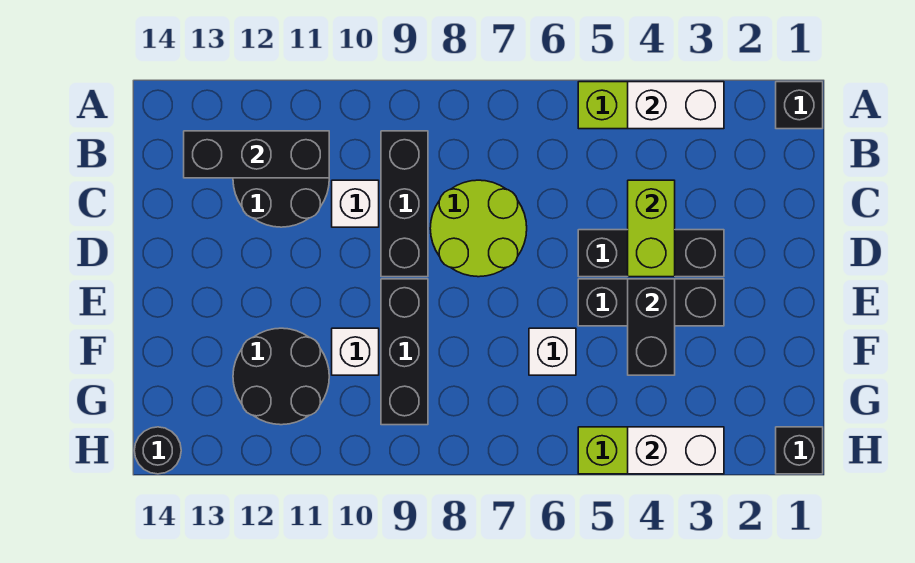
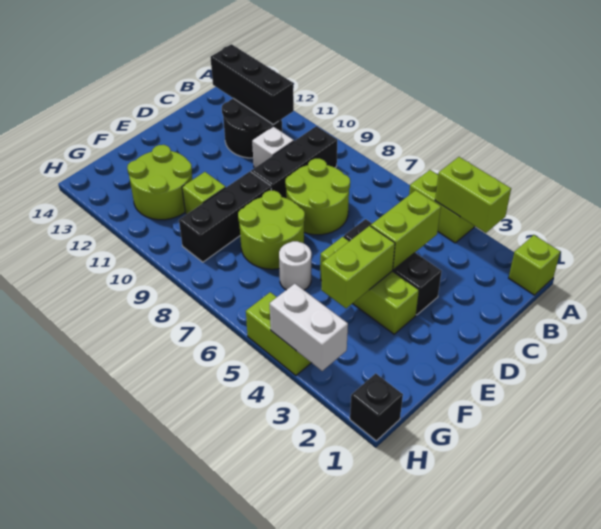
black 1x1 brick [776,82,823,129] -> lime 1x1 brick [509,235,560,295]
white 1x2 brick [628,82,724,129] -> lime 1x2 brick [435,157,511,233]
black 1x3 brick [578,279,724,326] -> lime 1x3 brick [320,237,419,334]
black 1x2 brick [628,279,675,375] -> lime 1x2 brick [321,226,395,308]
none -> lime 2x2 round brick [238,191,305,269]
white 1x1 brick [529,328,576,375] -> white 1x1 round brick [279,241,311,290]
white 1x1 brick [332,328,379,375] -> lime 1x1 brick [182,172,226,214]
black 2x2 round brick [233,328,329,425] -> lime 2x2 round brick [127,145,192,220]
black 1x1 round brick [134,427,181,474] -> none

